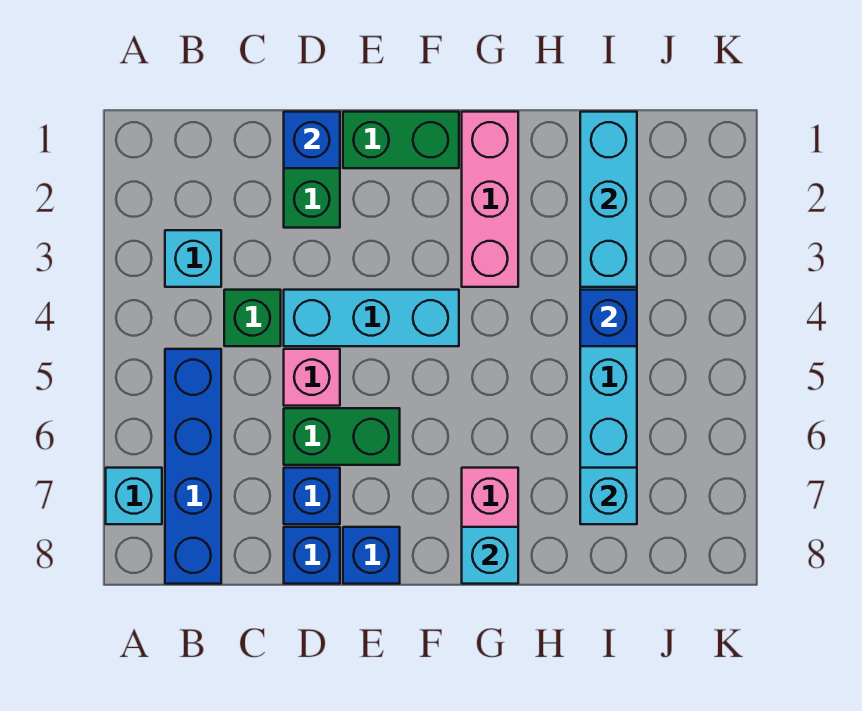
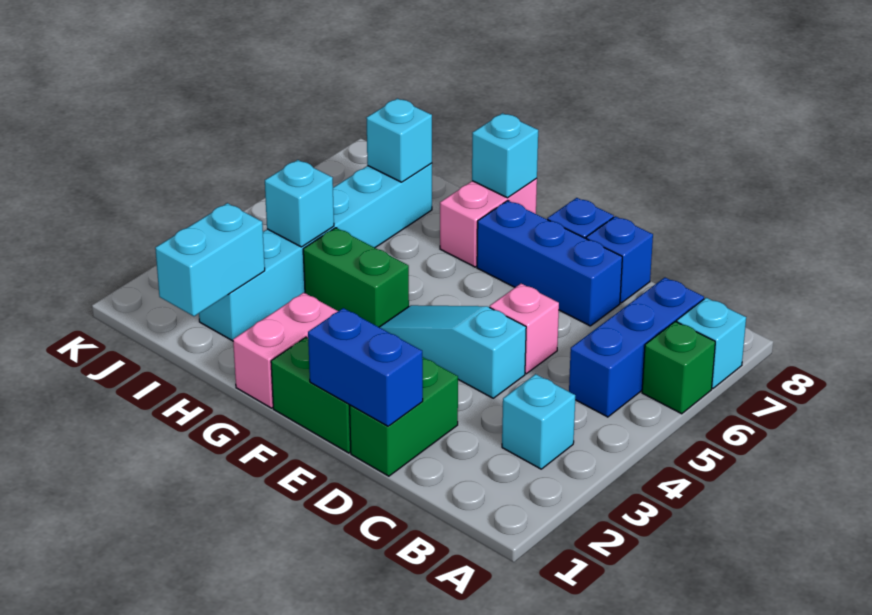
blue 1x4 brick [165,349,221,584] -> blue 1x3 brick [569,278,704,417]
green 1x1 brick [224,290,281,346] -> green 1x1 brick moved to [642,321,715,414]
blue 1x1 brick [284,112,340,168] -> blue 1x2 brick [308,308,423,426]
cyan 1x3 brick [284,290,459,346] -> cyan 1x3 slope [379,305,526,398]
green 1x2 brick [284,408,400,465] -> green 1x2 brick moved to [303,228,409,327]
blue 1x1 brick [284,468,340,524] -> blue 1x3 brick [477,201,622,326]
pink 1x3 brick [462,112,518,287] -> pink 1x2 brick [233,293,338,408]
cyan 1x3 brick [580,112,637,287] -> cyan 1x2 brick [155,203,265,316]
blue 1x1 brick [580,290,637,346] -> cyan 1x1 brick [265,160,334,247]

